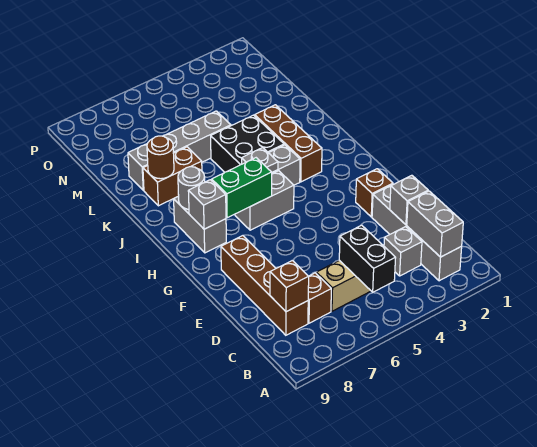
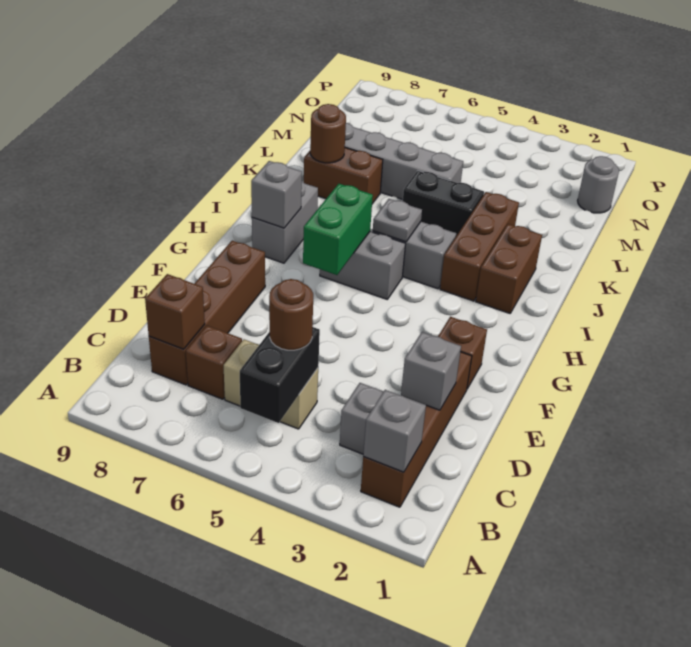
grey 1x4 brick [372,184,462,281] -> brown 1x4 brick [361,352,472,507]
grey 1x2 brick [407,191,463,257] -> grey 1x1 brick [363,390,426,472]
none -> brown 1x1 round brick [269,279,313,350]
green 1x2 brick [212,158,272,218] -> green 1x2 brick turned to [303,184,373,275]
none -> brown 1x2 brick [476,224,542,313]
grey 1x1 round brick [178,167,205,209] -> grey 1x1 round brick moved to [578,156,619,213]
black 2x2 brick [211,115,284,172] -> black 1x2 brick [403,171,484,236]

